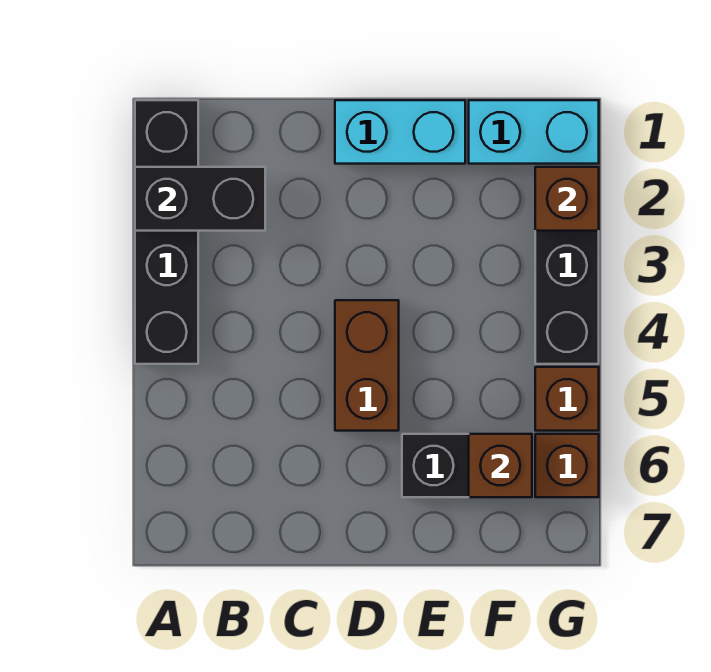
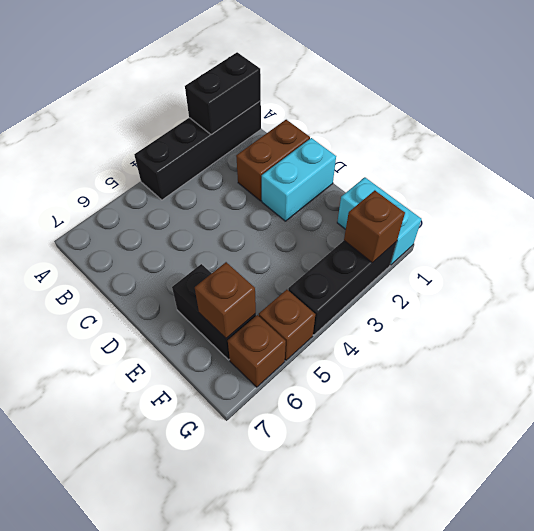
black 1x2 brick [135,167,265,231] -> black 1x2 brick turned to [185,52,261,135]
cyan 1x2 brick [335,100,465,164] -> cyan 1x2 brick turned to [262,138,336,221]
brown 1x2 brick [335,300,399,431] -> brown 1x2 brick moved to [236,120,310,201]

